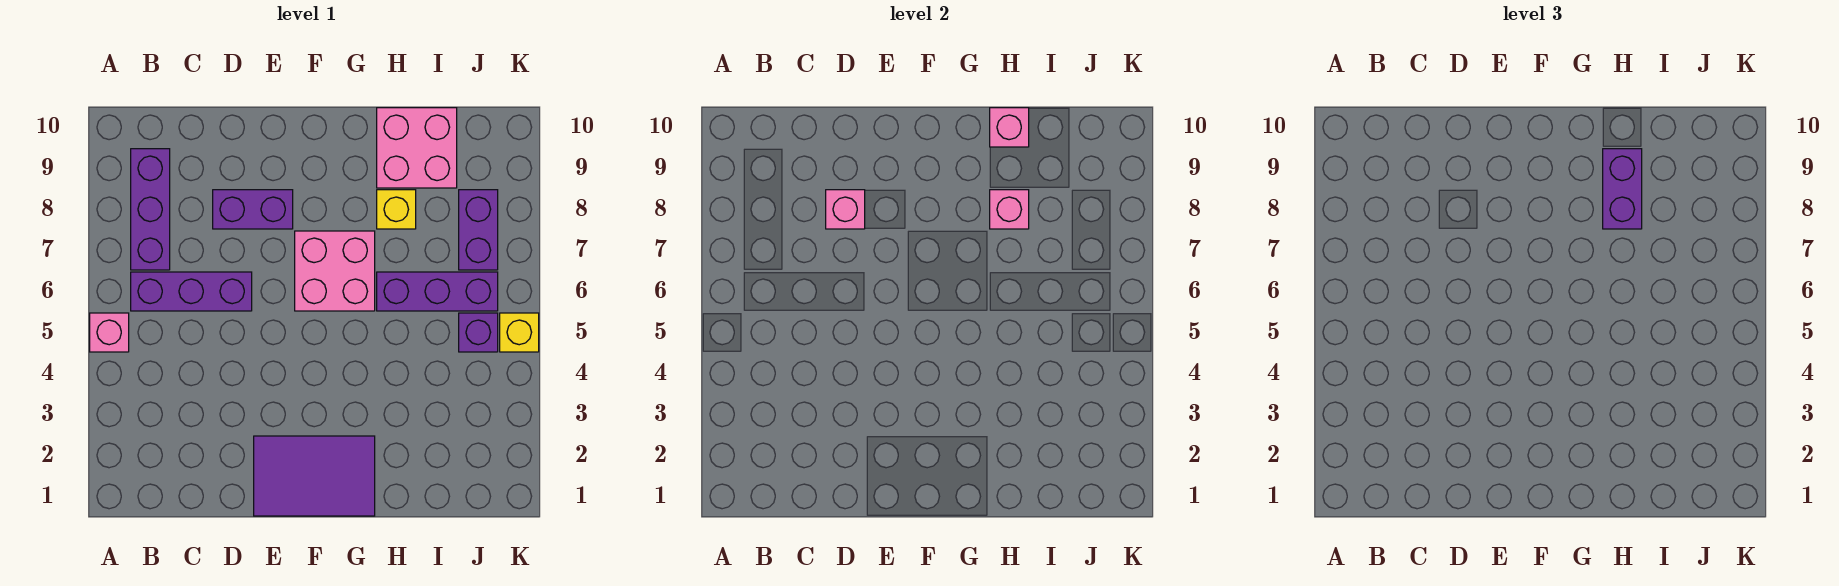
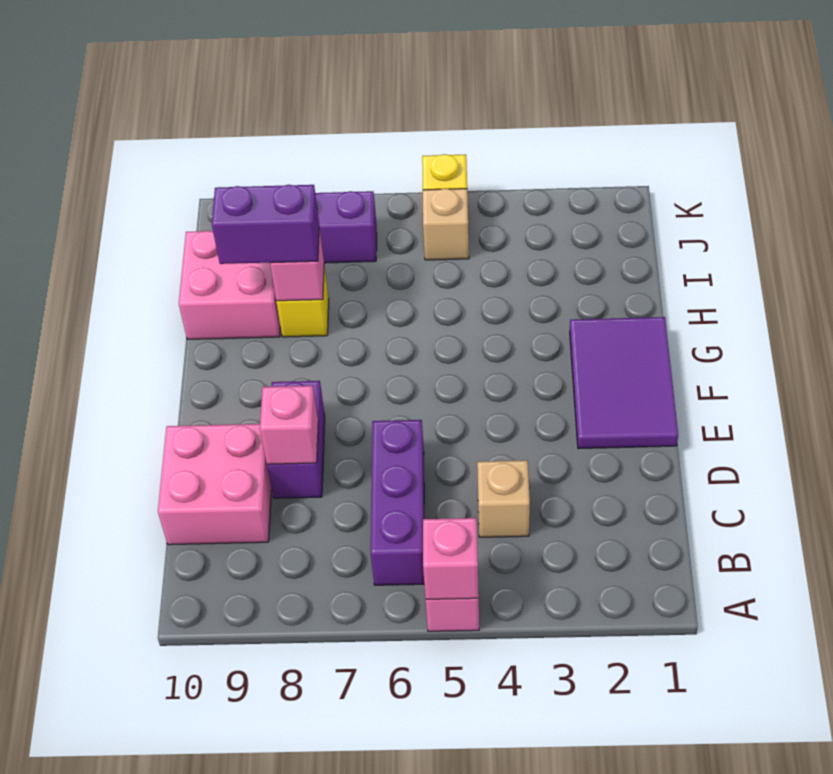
purple 1x3 brick [131,149,170,270] -> none
none -> tan 1x1 brick [477,460,530,537]
pink 2x2 brick [295,231,375,311] -> pink 2x2 brick moved to [158,424,272,545]
purple 1x3 brick [377,272,498,311] -> none
pink 1x1 brick [990,108,1029,147] -> pink 1x1 brick moved to [423,518,479,599]
purple 1x1 brick [459,313,498,352] -> tan 1x1 brick [423,189,469,260]

